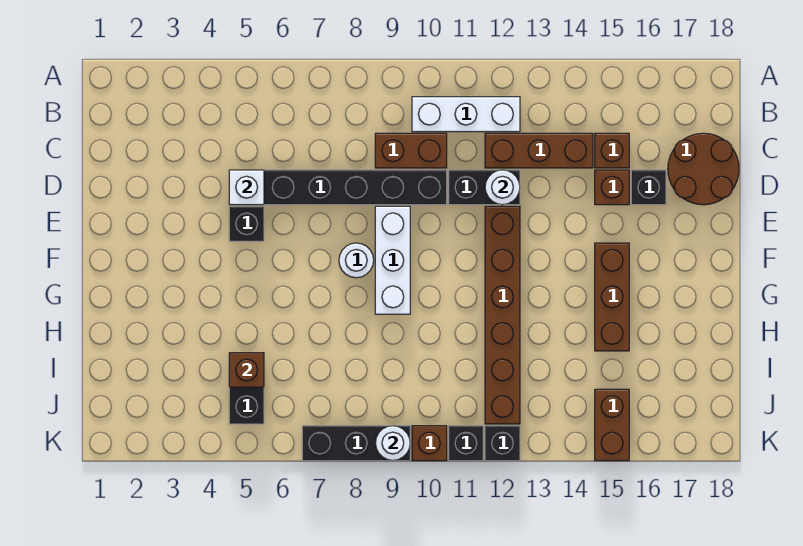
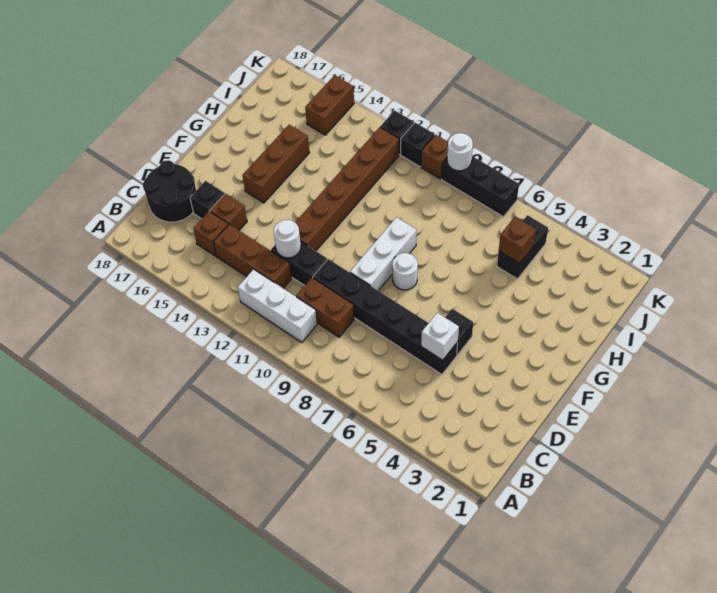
brown 2x2 round brick [668,133,739,205] -> black 2x2 round brick [143,160,196,222]

